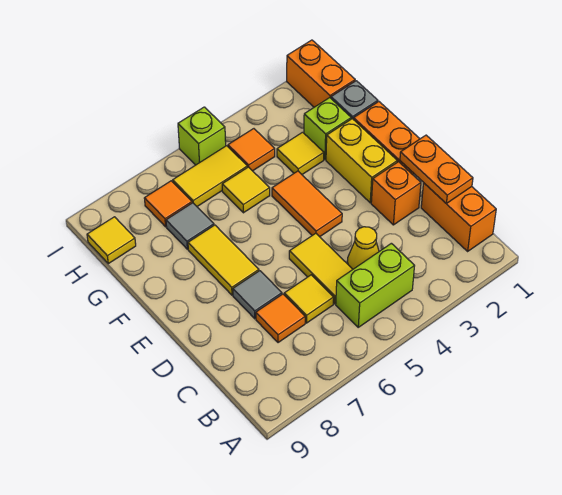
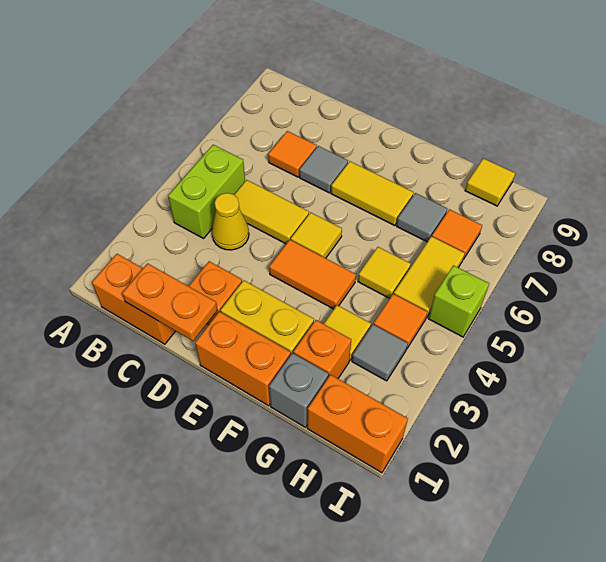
yellow 1x1 tile [284,275,334,323] -> yellow 1x1 tile moved to [291,212,342,258]
lime 1x1 brick [304,98,351,159] -> orange 1x1 brick [293,320,351,378]
none -> grey 1x1 tile [352,324,408,381]

